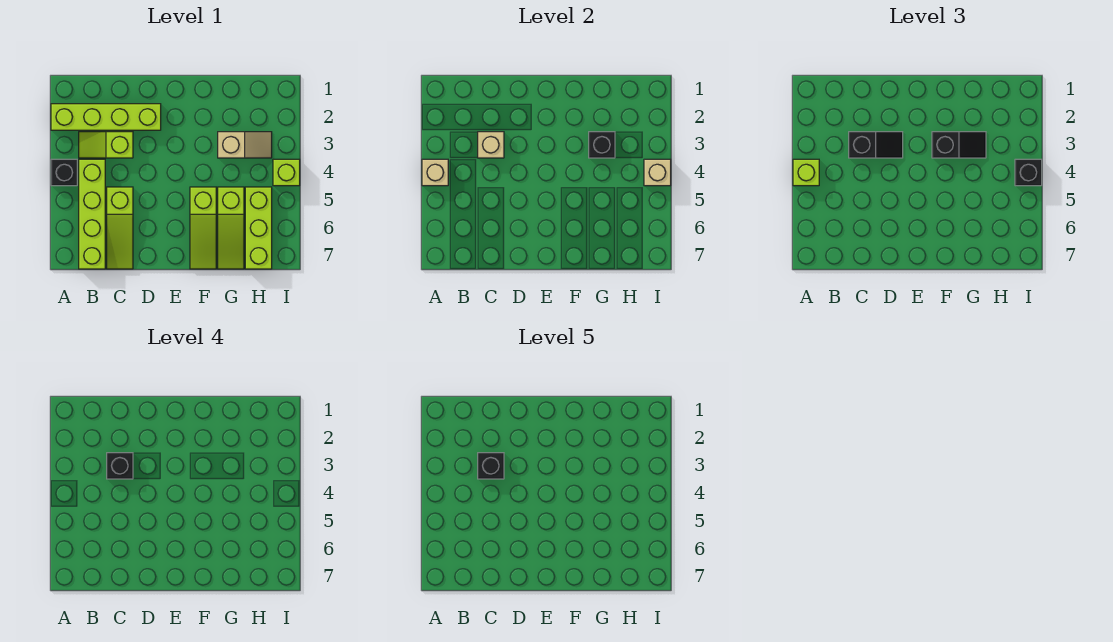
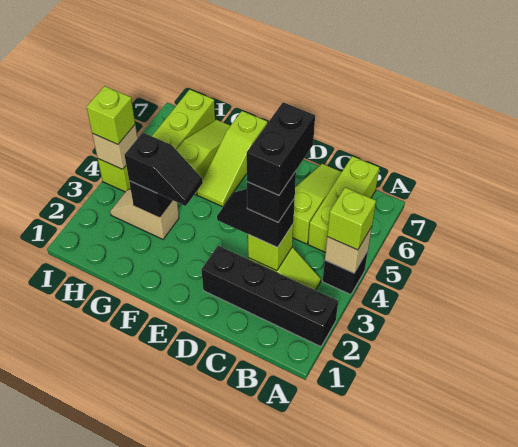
lime 1x4 brick [51,104,161,130] -> black 1x4 brick [201,246,338,347]
lime 1x4 brick [79,159,105,269] -> lime 1x3 brick [308,156,379,253]
tan 1x1 brick [478,132,504,158] -> lime 1x1 brick [248,225,293,271]
black 1x1 brick [478,453,504,479] -> black 1x2 brick [247,102,315,195]
black 1x2 slope [932,132,986,158] -> black 1x2 slope turned to [125,132,203,206]
lime 1x3 slope [190,187,216,269] -> lime 1x3 slope turned to [197,111,267,207]
black 1x1 brick [1015,159,1042,186] -> lime 1x1 brick [87,86,135,144]

